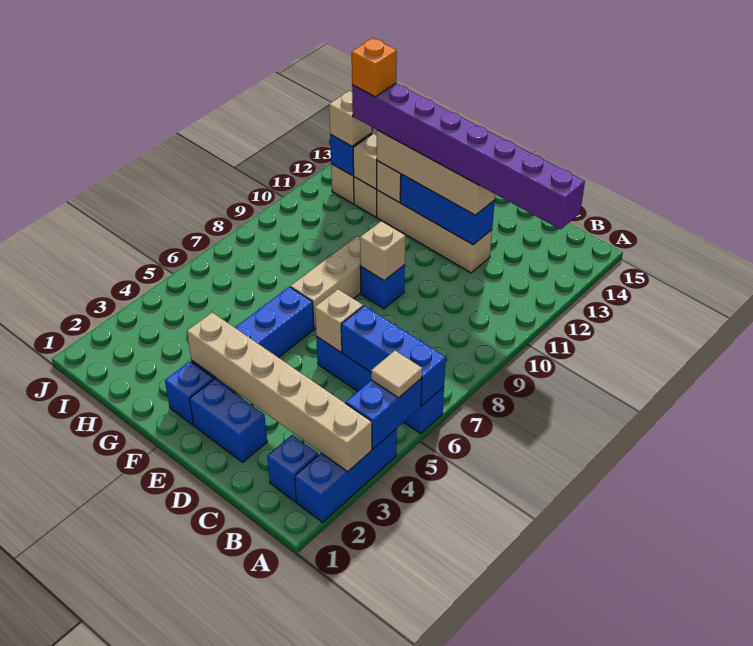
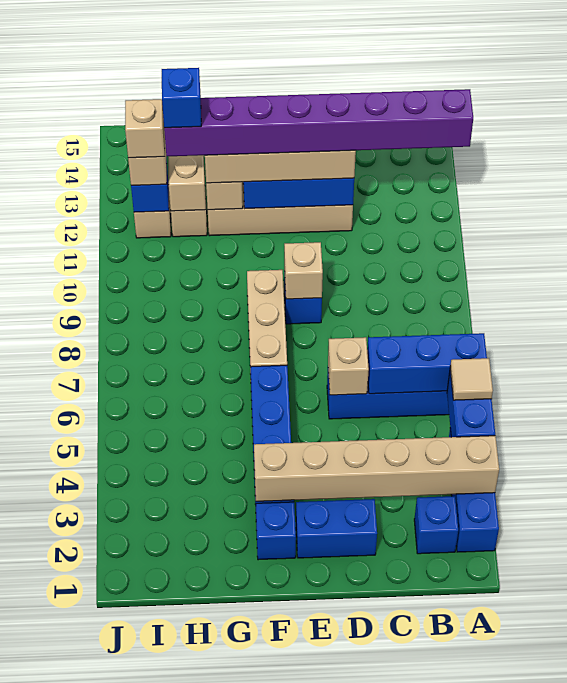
orange 1x1 brick [352,38,397,97] -> blue 1x1 brick [162,68,201,128]
none -> tan 1x1 brick [125,99,165,158]

